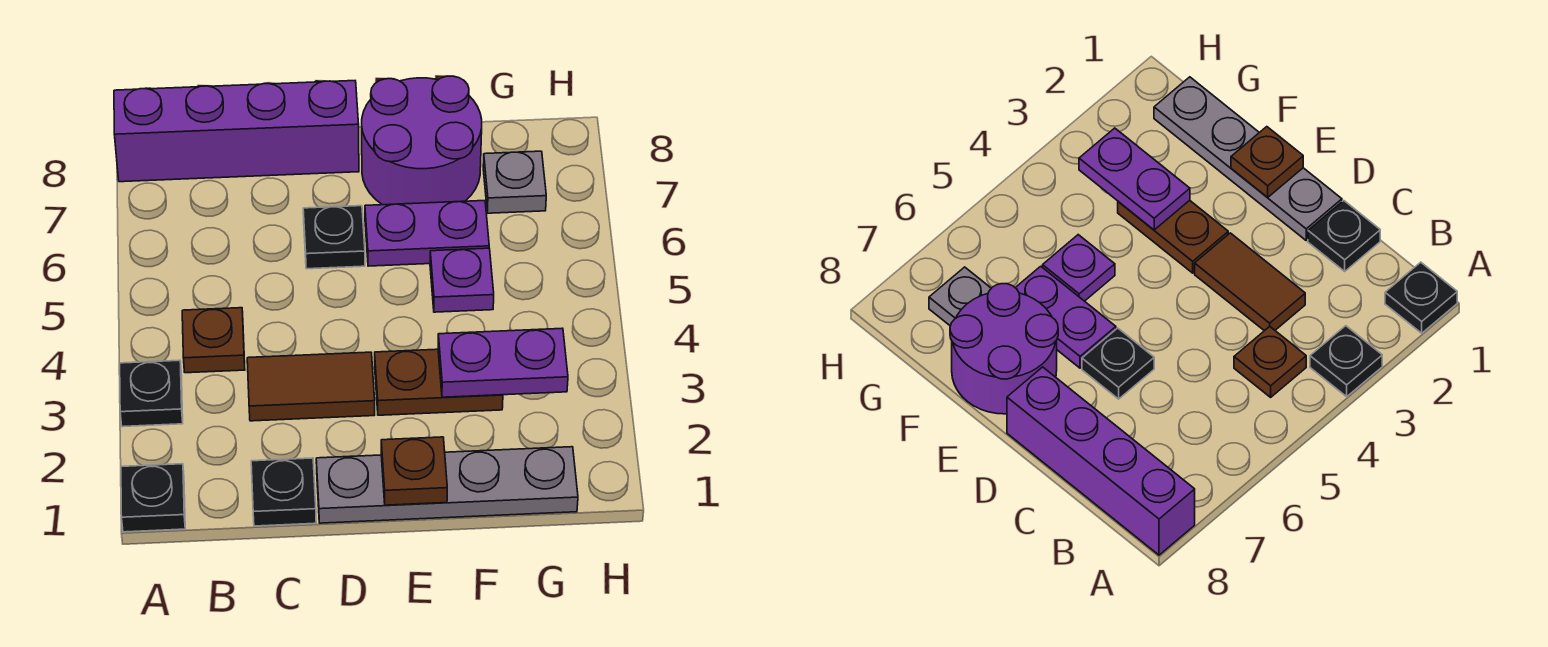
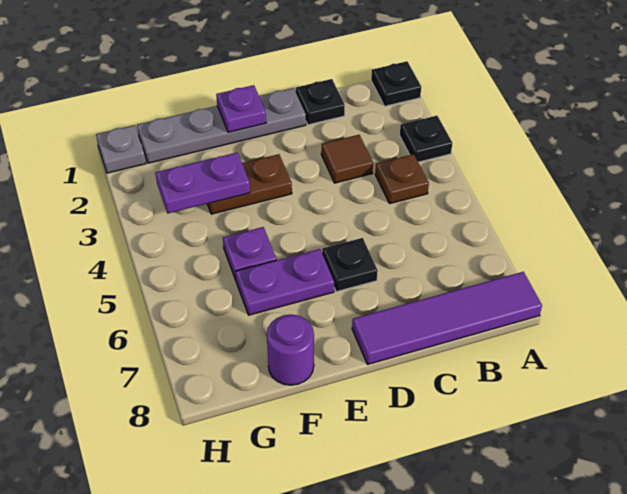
purple 1x4 brick [114,81,359,182] -> purple 1x4 tile [352,272,542,365]
brown 1x2 tile [247,352,375,421] -> brown 1x1 tile [321,135,373,183]
brown 1x1 plate [381,437,447,505] -> purple 1x1 plate [216,85,266,132]
purple 2x2 round brick [362,76,482,205] -> purple 1x1 round brick [267,314,314,385]
grey 1x1 plate [483,151,546,213] -> grey 1x1 plate moved to [96,125,146,173]

